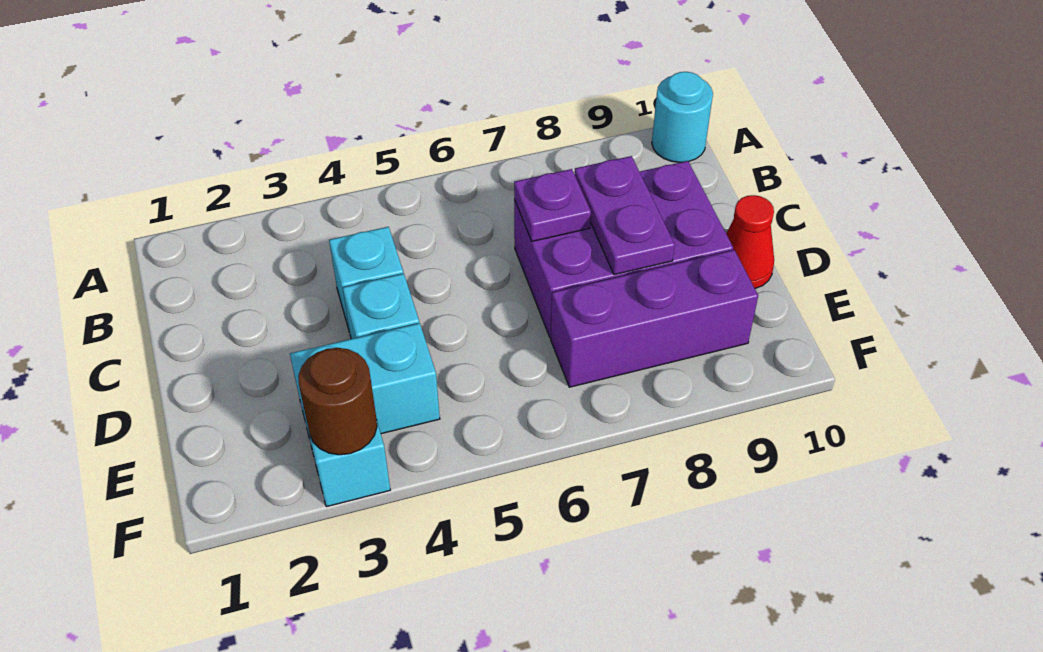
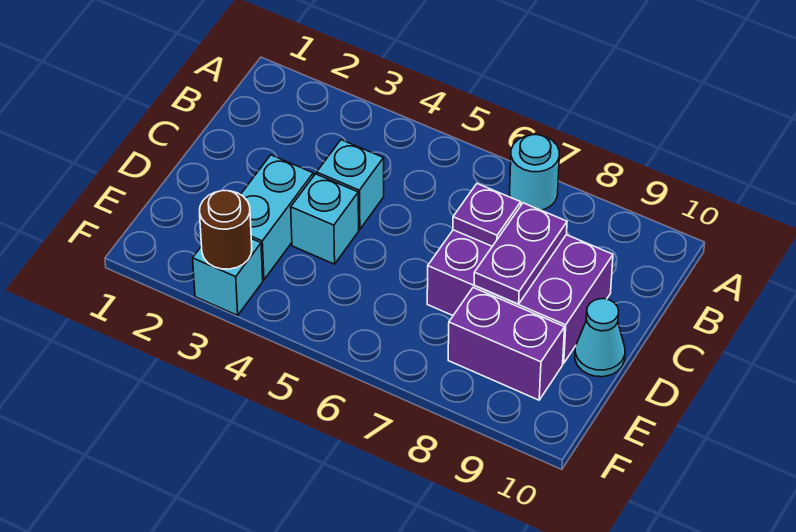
cyan 1x1 round brick [652,72,713,162] -> cyan 1x1 round brick moved to [510,135,559,210]
red 1x1 cone [726,195,774,289] -> cyan 1x1 cone [575,299,625,377]
cyan 1x2 brick [290,323,440,439] -> cyan 1x2 brick turned to [241,155,313,280]
purple 1x3 brick [551,250,758,387] -> purple 1x2 brick [448,288,565,400]

